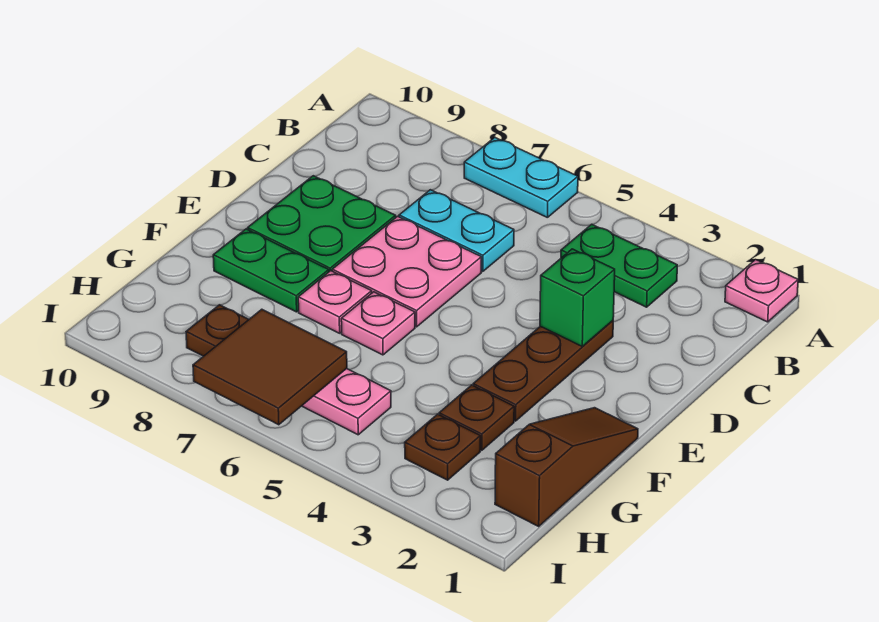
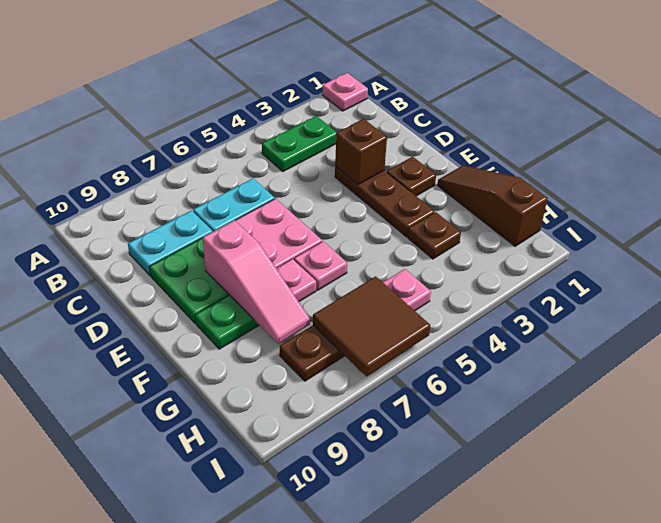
cyan 1x2 plate [464,138,578,218] -> cyan 1x2 plate moved to [128,210,213,275]
green 1x1 brick [540,249,615,347] -> brown 1x1 brick [335,119,387,185]
none -> pink 1x3 slope [203,220,310,344]
brown 1x1 plate [405,414,480,480] -> brown 1x1 plate moved to [387,157,436,196]

